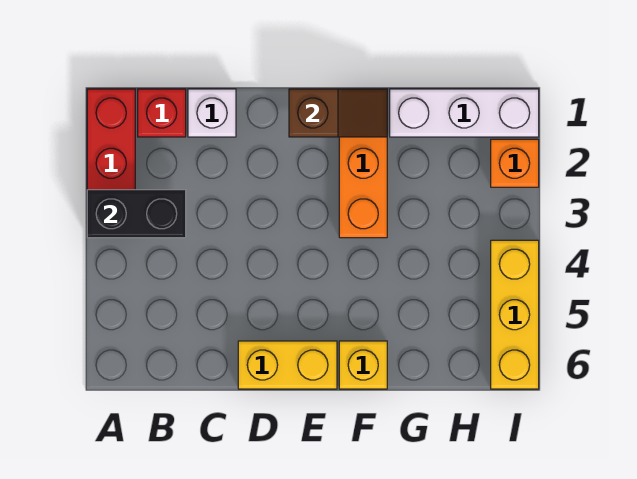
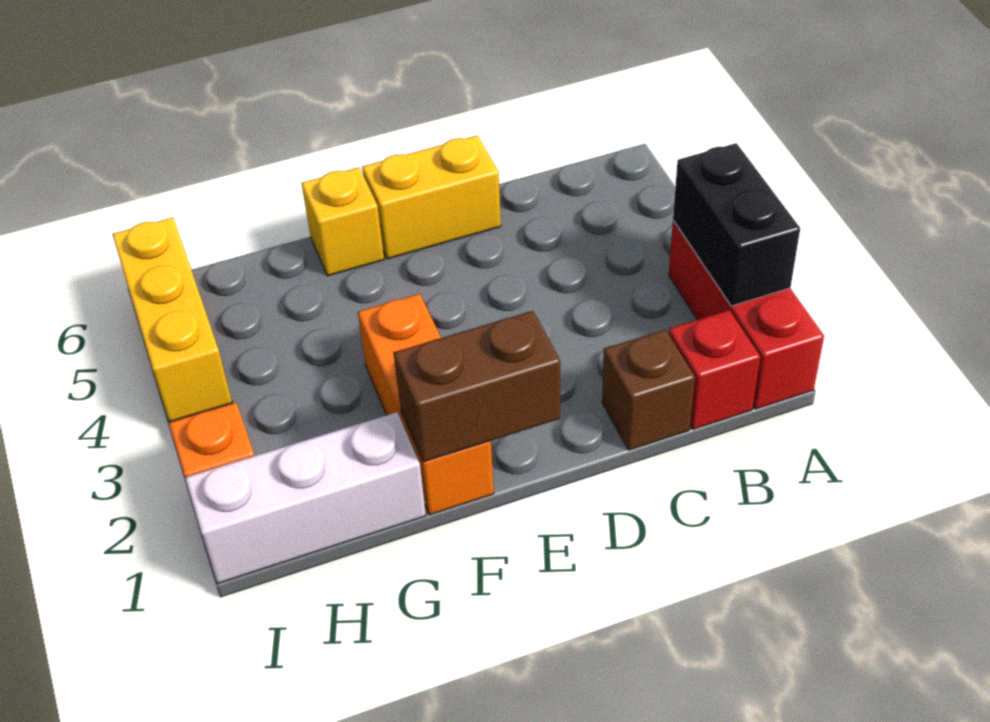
black 1x2 brick [87,190,186,238] -> black 1x2 brick turned to [673,143,800,306]
white 1x1 brick [188,89,236,137] -> brown 1x1 brick [602,330,695,450]
brown 1x2 slope [289,89,387,137] -> brown 1x2 brick [394,311,560,462]

